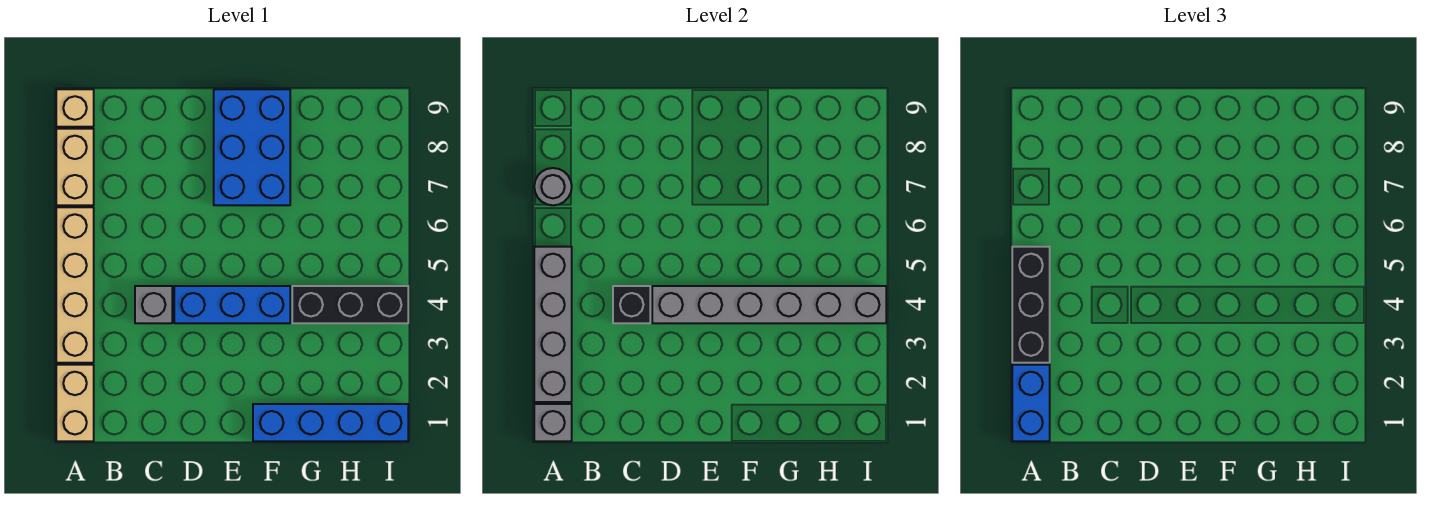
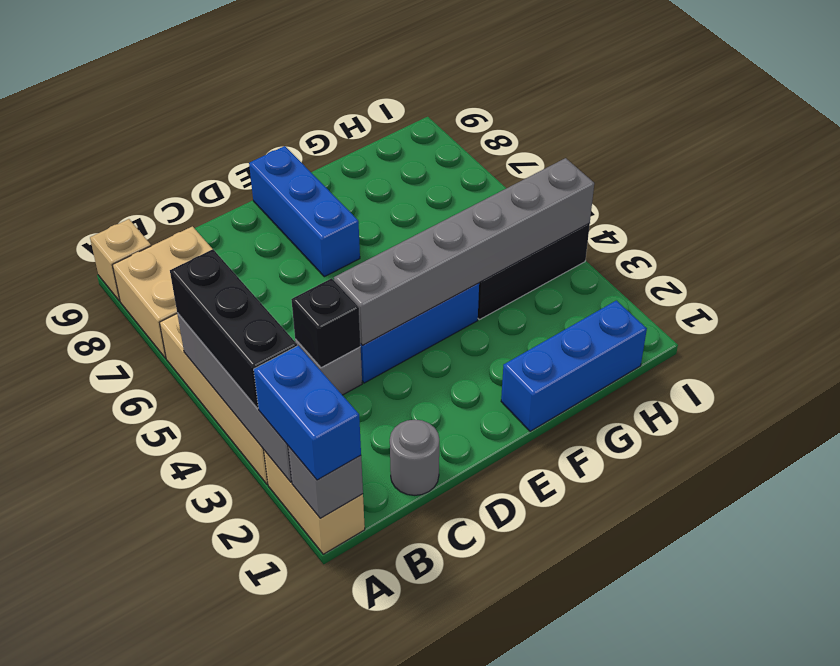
tan 1x2 brick [56,129,94,205] -> tan 2x2 brick [112,226,212,358]
grey 1x1 round brick [534,168,572,205] -> grey 1x1 round brick moved to [390,420,439,495]
blue 2x3 brick [214,89,290,205] -> blue 1x3 brick [249,146,360,277]
blue 1x4 brick [253,404,408,441] -> blue 1x3 brick [501,300,647,431]

